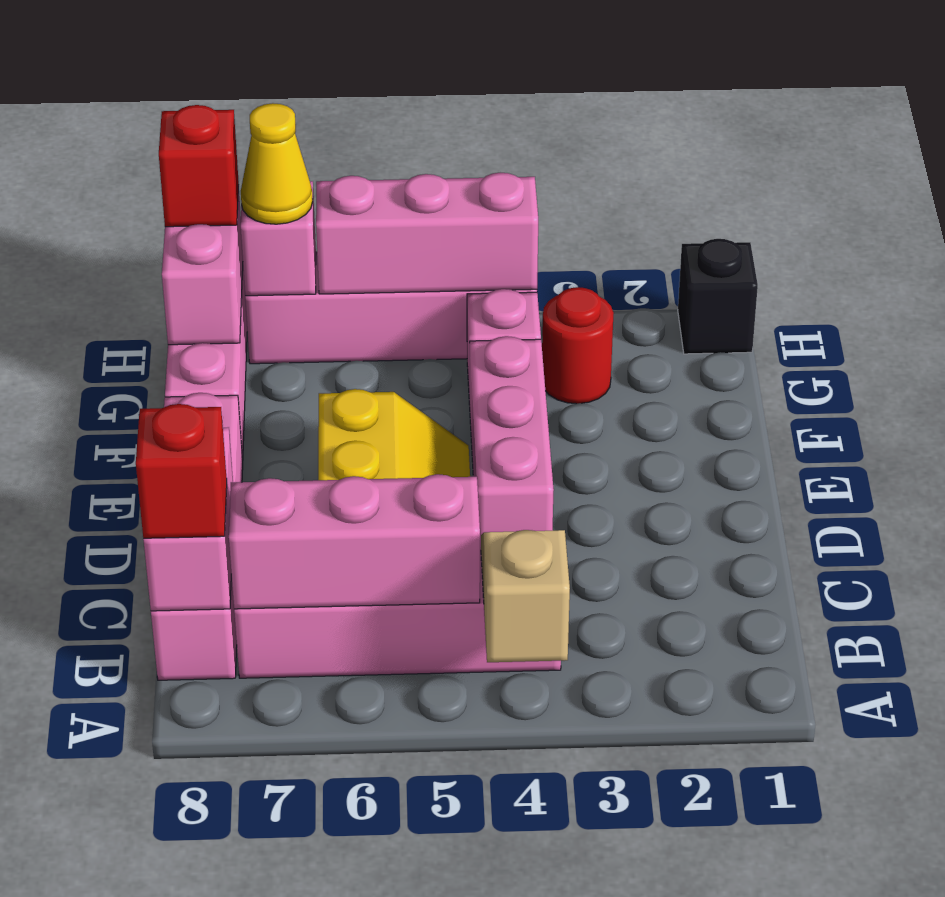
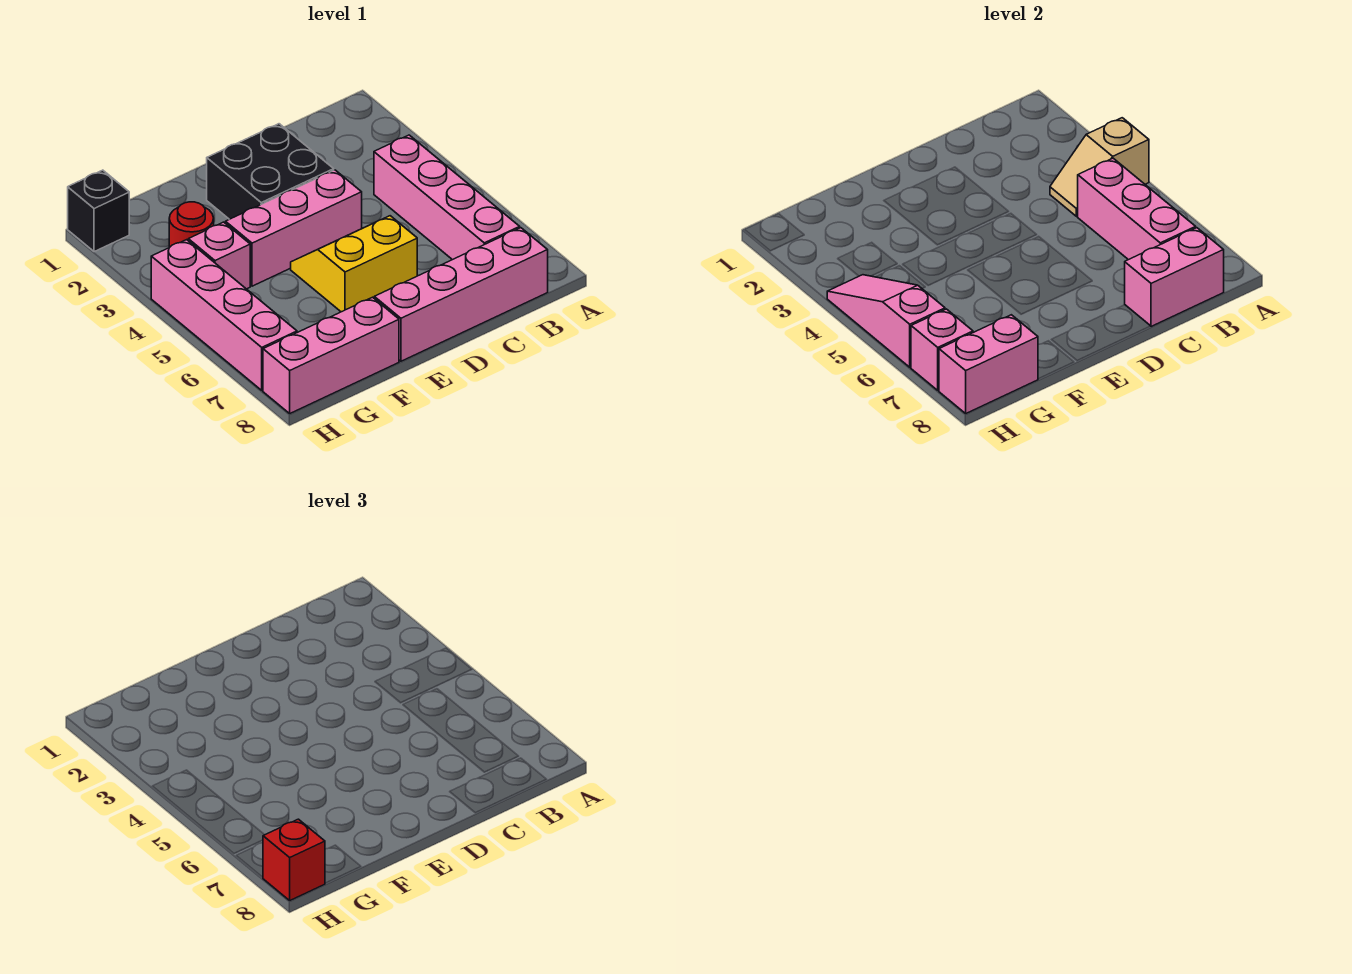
red 1x1 brick [136,404,227,538] -> none
none -> black 2x2 brick [207,124,334,219]
pink 1x3 brick [316,173,538,294] -> pink 1x3 slope [827,275,945,367]
yellow 1x1 cone [241,103,313,224] -> none

